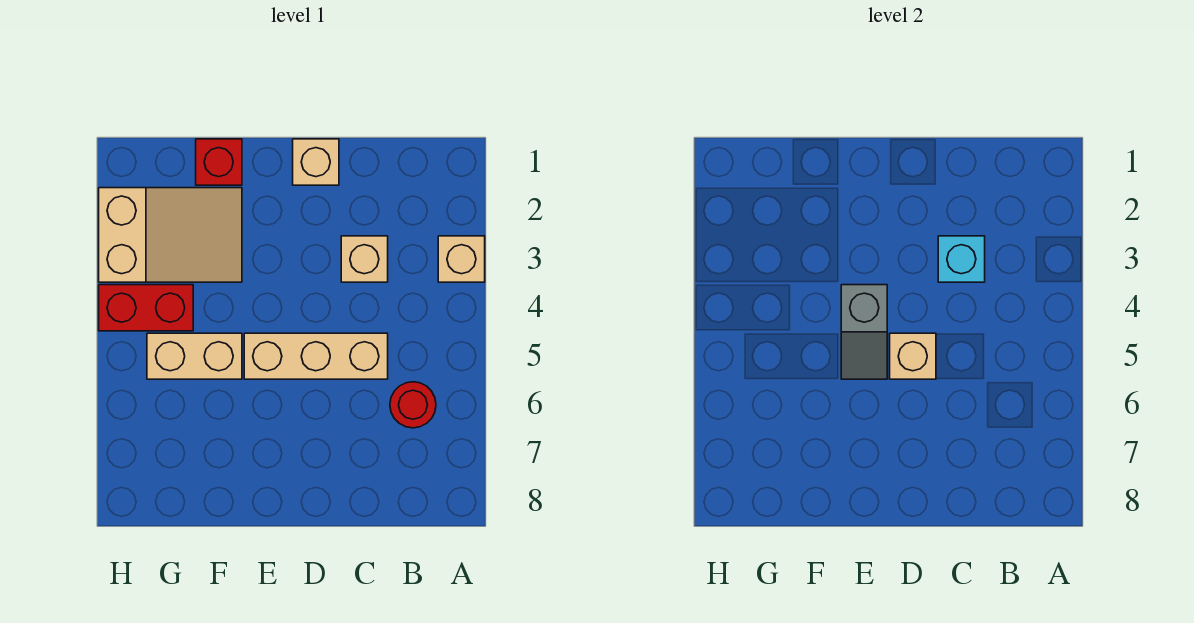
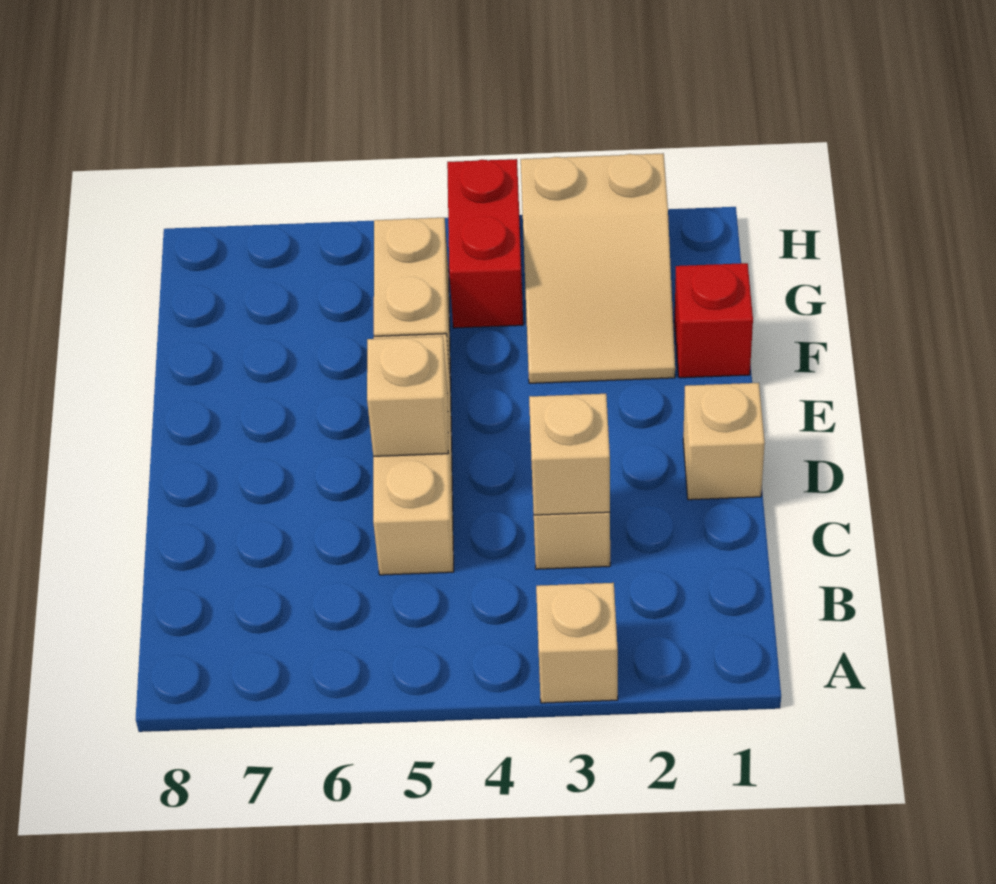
red 1x1 round brick [390,382,436,428] -> none
cyan 1x1 brick [938,236,985,282] -> tan 1x1 brick [529,394,610,515]
grey 1x2 slope [841,285,887,379] -> none

